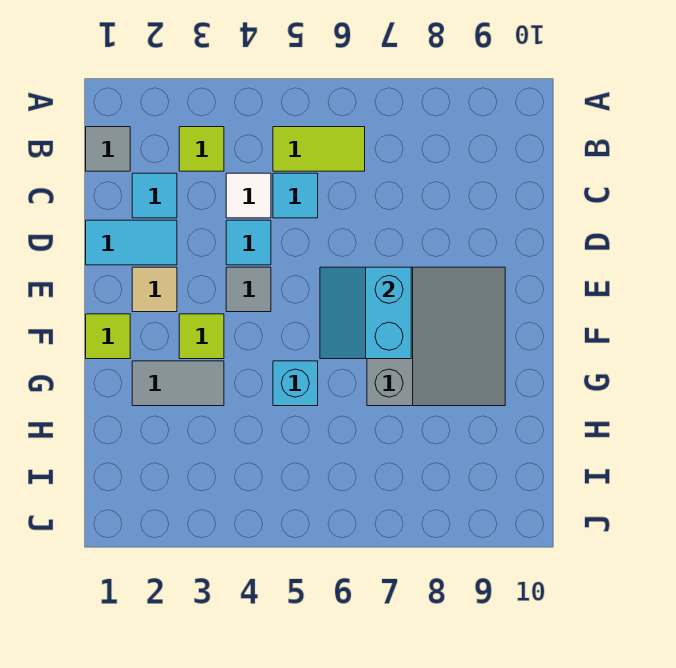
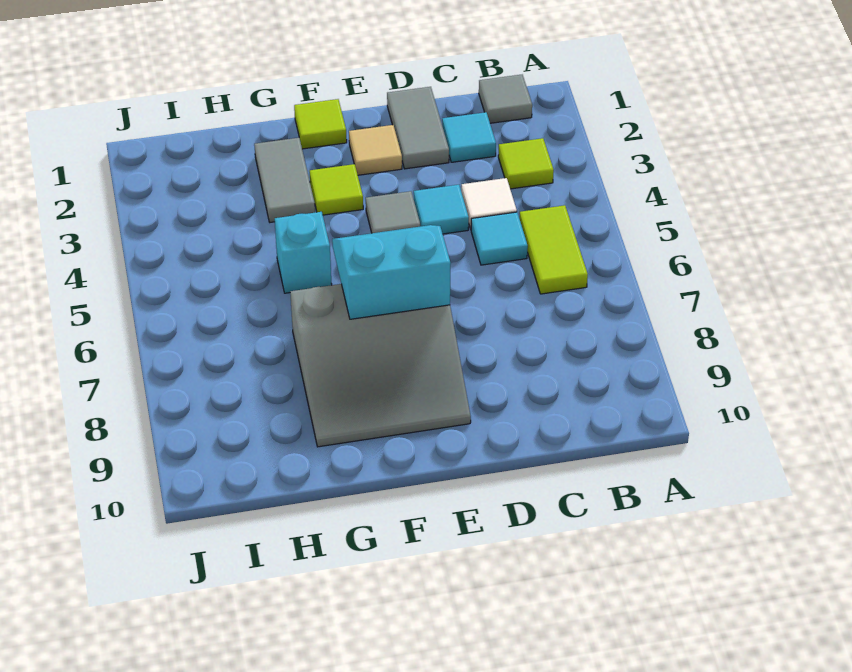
cyan 1x2 tile [86,220,177,265] -> grey 1x2 tile [387,87,449,169]

